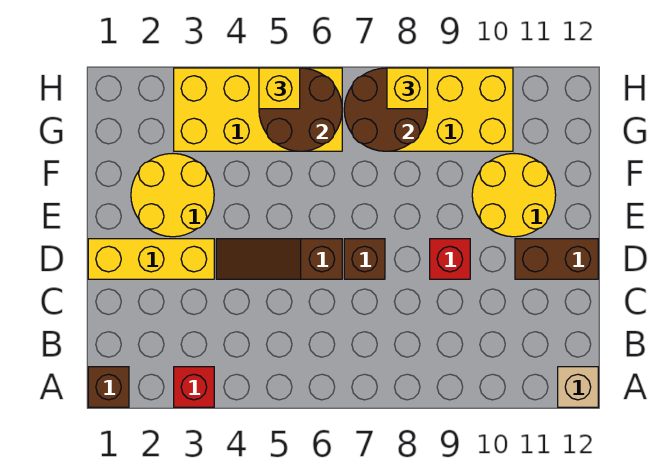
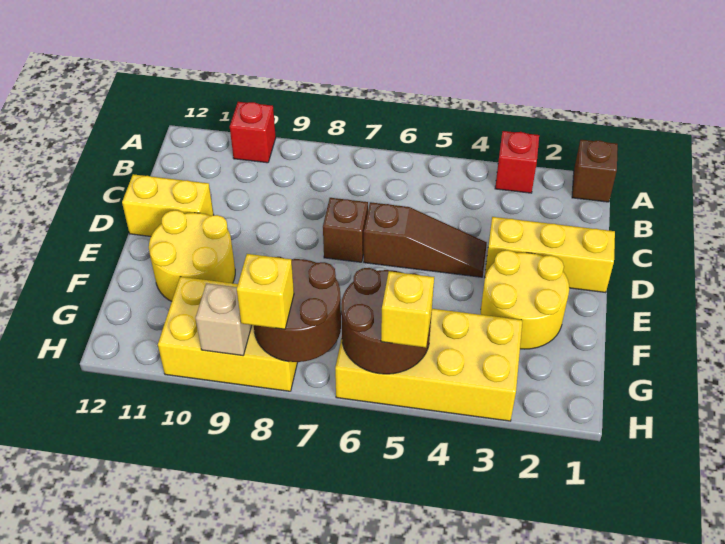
tan 1x1 brick [558,367,598,407] -> tan 1x1 brick moved to [196,283,252,356]
red 1x1 brick [430,239,470,279] -> red 1x1 brick moved to [230,102,276,163]
brown 1x2 brick [515,239,598,279] -> yellow 1x2 brick [122,174,214,236]

